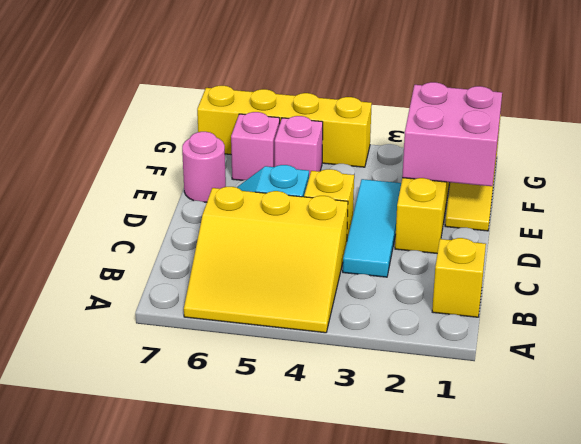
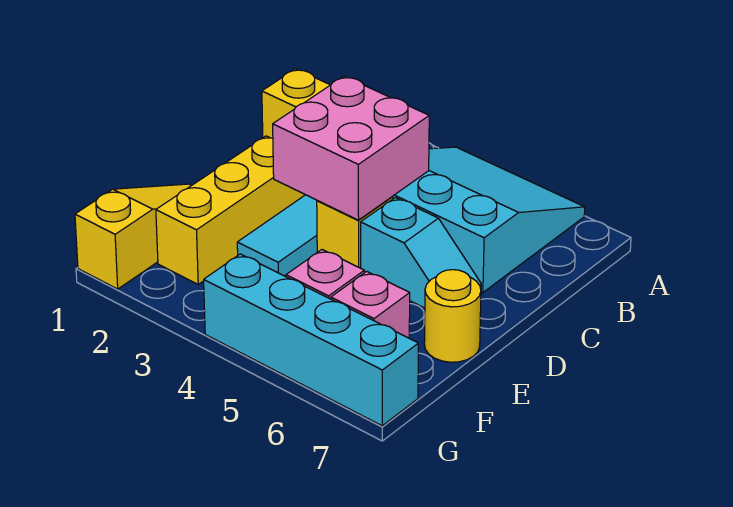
yellow 3x3 slope [184,187,348,333] -> cyan 3x3 slope [393,147,585,292]
pink 2x2 brick [402,82,502,186] -> pink 2x2 brick moved to [273,76,429,220]
pink 1x1 round brick [182,132,226,202] -> yellow 1x1 round brick [424,270,481,362]
yellow 1x4 brick [197,86,372,167] -> cyan 1x4 brick [204,254,418,426]

